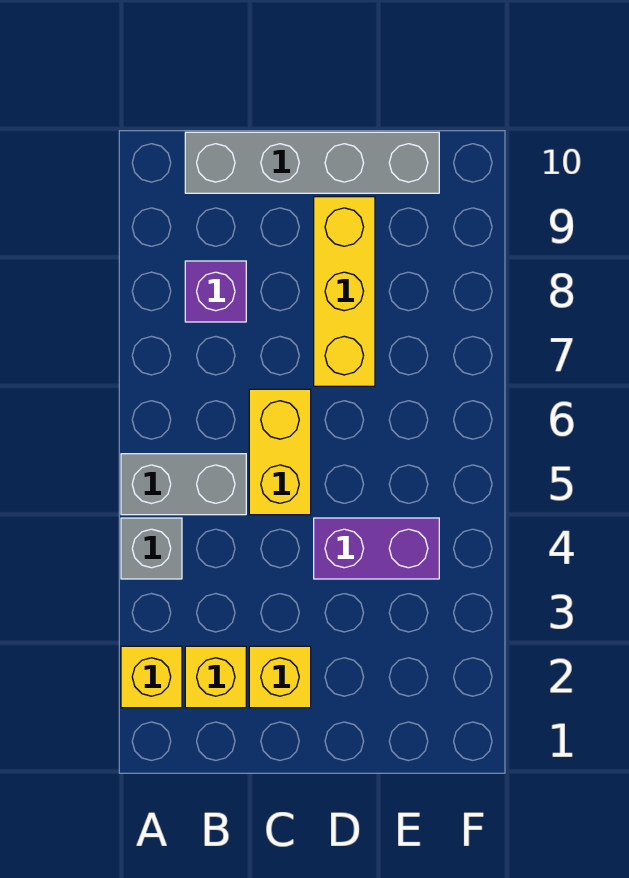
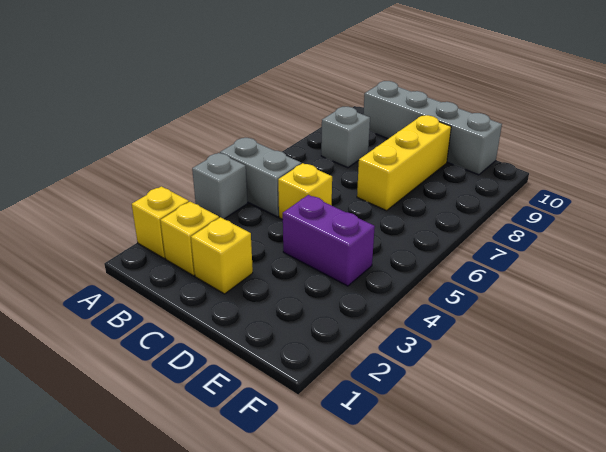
purple 1x1 brick [185,261,246,322] -> grey 1x1 brick [321,107,370,168]
yellow 1x2 brick [249,389,311,515] -> yellow 1x1 brick [278,163,332,220]

